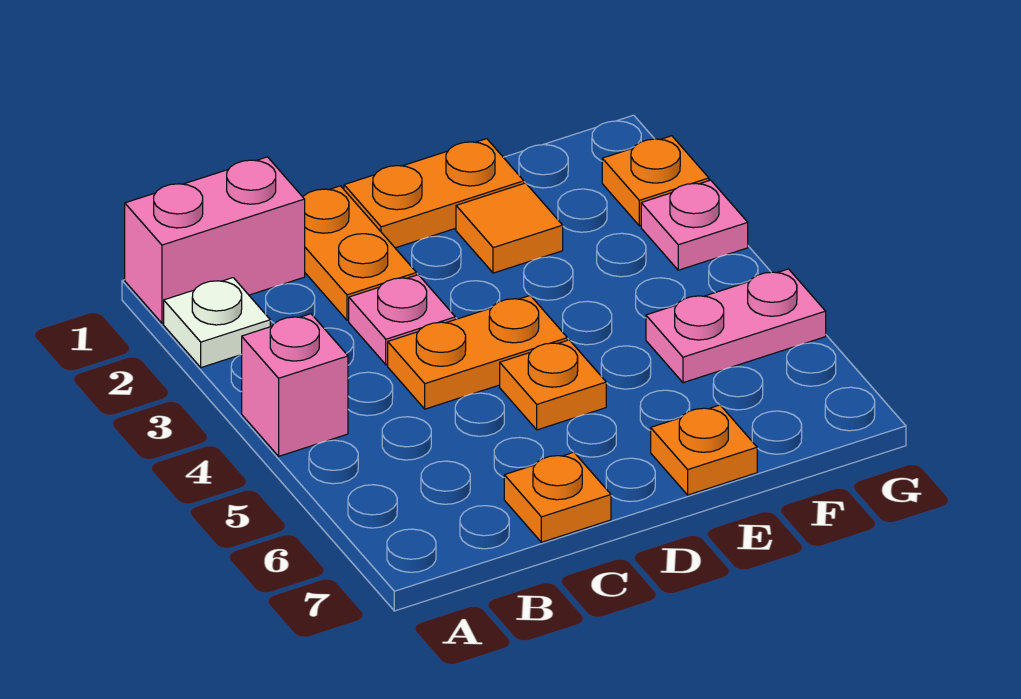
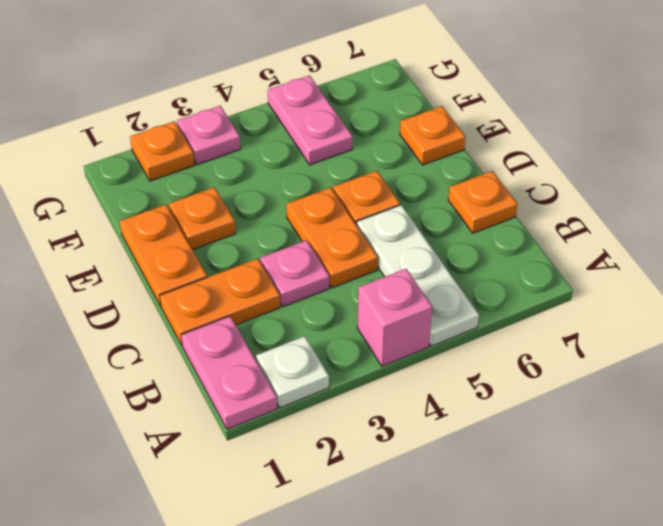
pink 1x2 brick [125,157,305,323] -> pink 1x2 plate [181,316,277,429]
none -> white 1x3 plate [357,205,479,346]
orange 1x1 tile [456,183,563,273] -> orange 1x1 plate [169,187,236,250]

